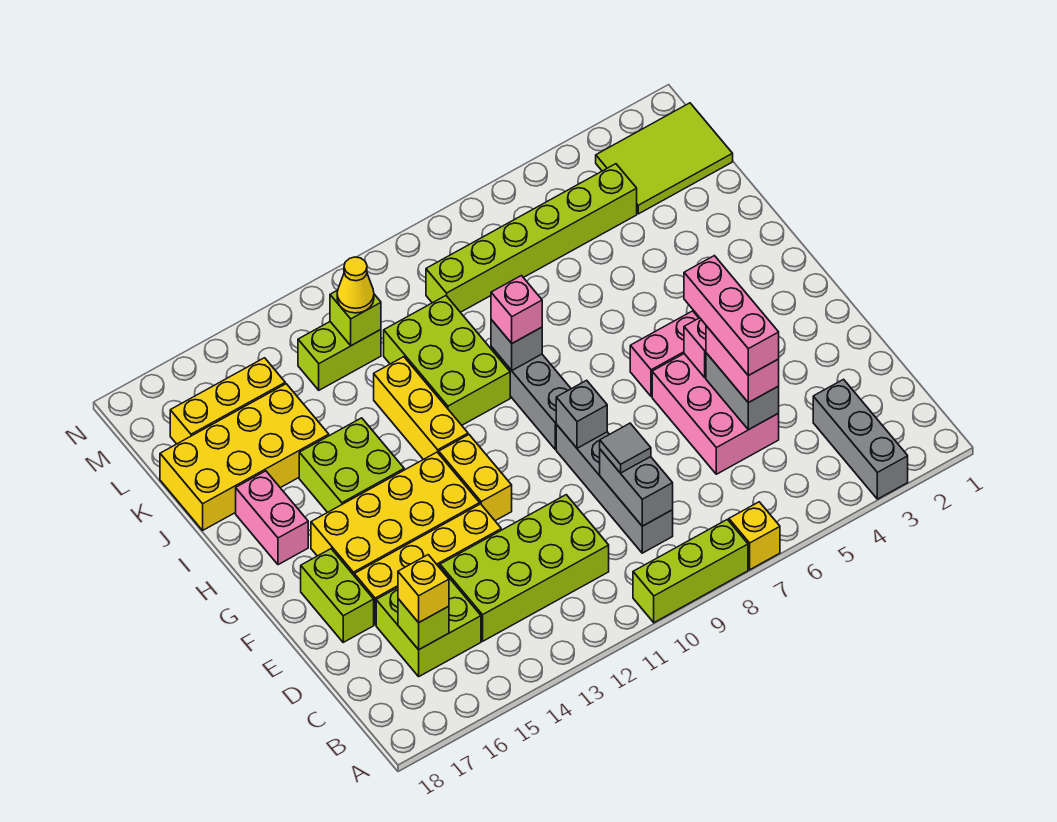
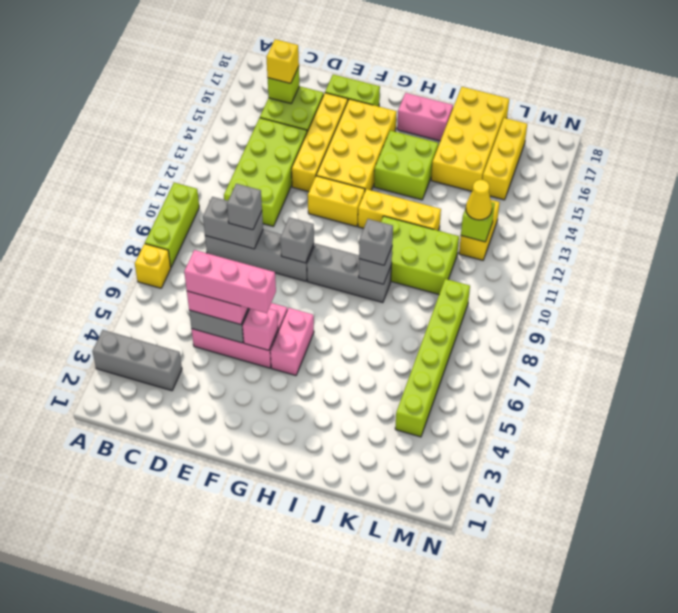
grey 1x1 tile [600,423,651,473] -> grey 1x1 brick [227,184,262,230]
pink 1x1 brick [491,276,542,343] -> grey 1x1 brick [359,219,393,265]
lime 2x3 tile [596,103,733,214] -> none
lime 1x2 brick [298,322,381,390] -> yellow 1x2 brick [459,200,500,260]

